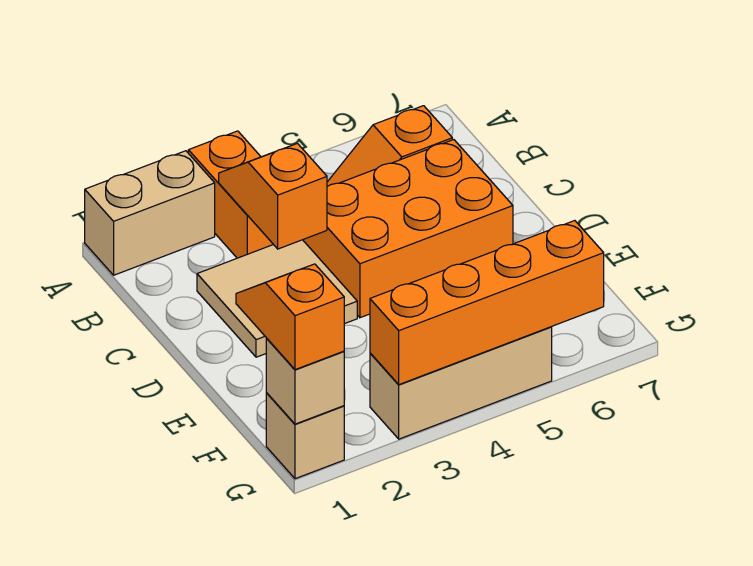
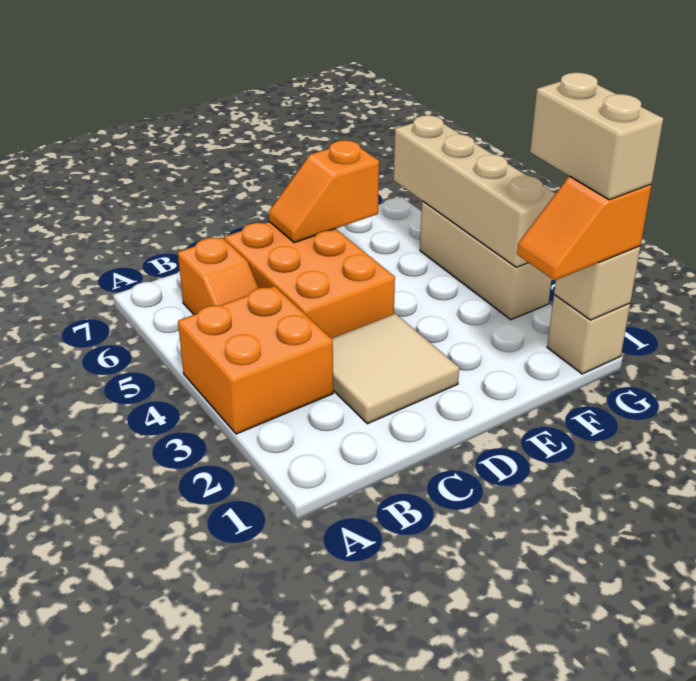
tan 1x2 brick [85,151,215,275] -> tan 1x2 brick moved to [530,72,663,200]
orange 1x2 brick [188,131,273,258] -> orange 2x2 brick [178,286,333,434]
orange 1x2 slope [219,143,327,249] -> orange 1x2 slope moved to [269,140,379,243]
orange 1x4 brick [370,221,604,385] -> tan 1x4 brick [394,115,556,267]

